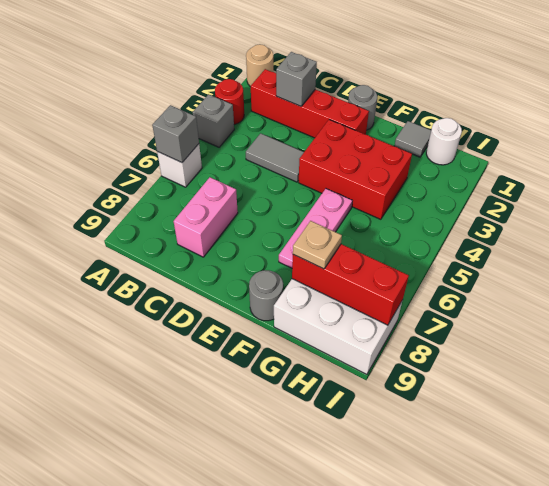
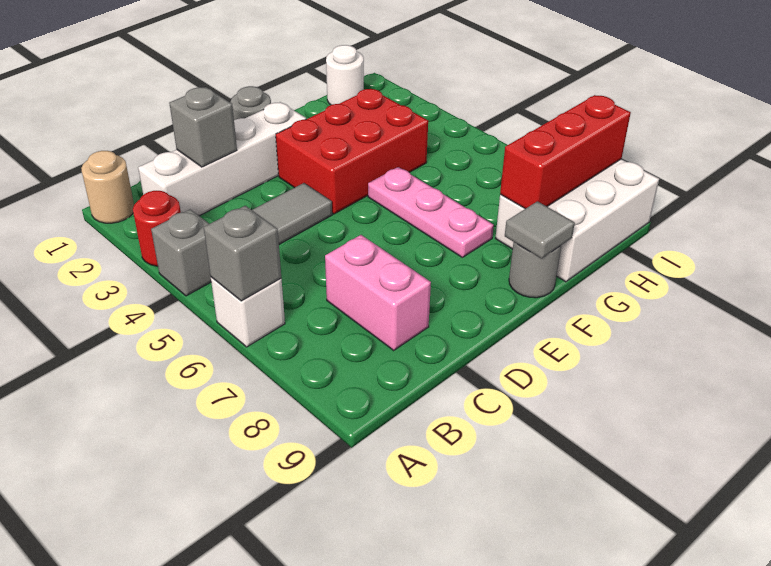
red 1x4 brick [251,69,369,138] -> white 1x4 brick [138,102,306,216]
grey 1x1 tile [394,121,431,157] -> grey 1x1 tile moved to [505,201,575,259]
tan 1x1 plate [293,221,342,269] -> none

